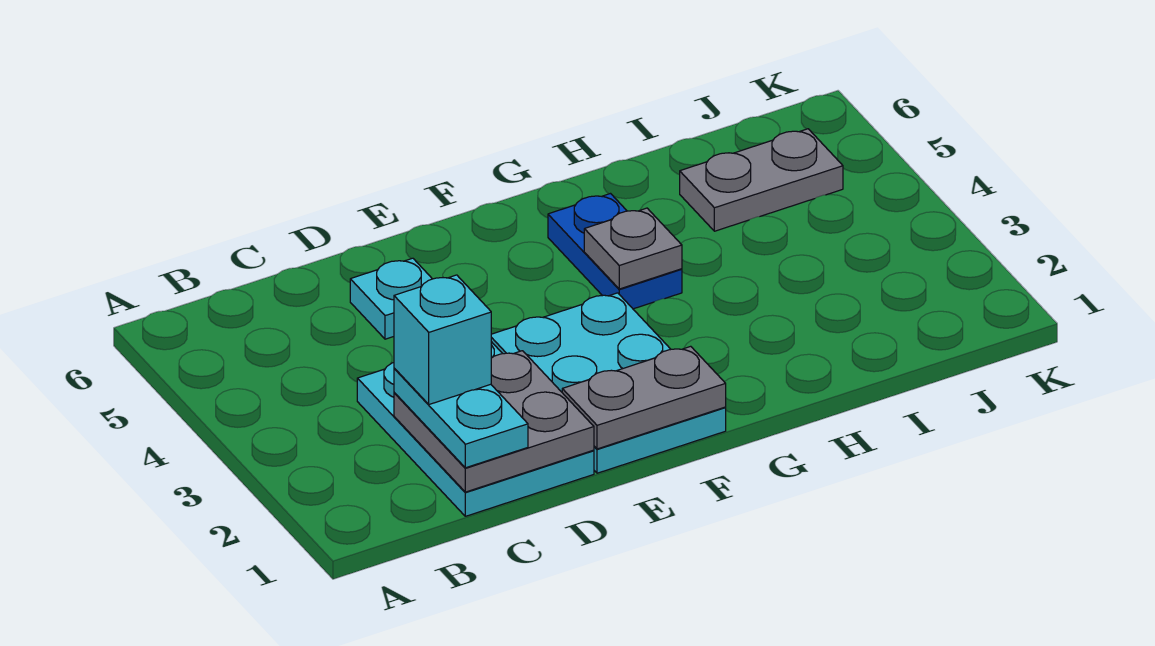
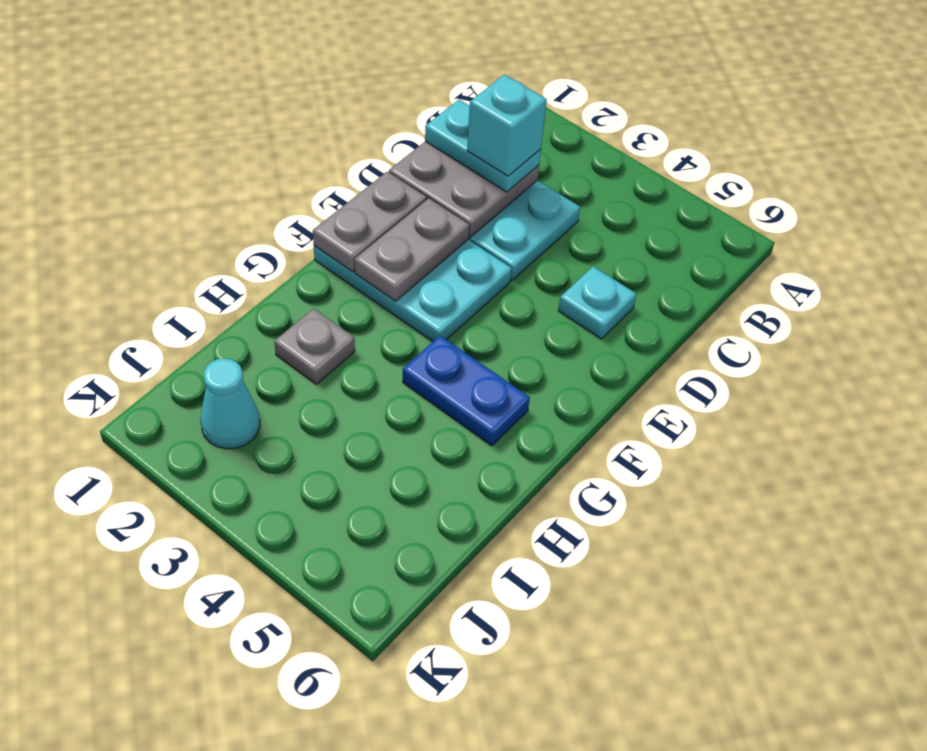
grey 1x1 plate [584,208,682,289] -> grey 1x1 plate moved to [274,309,355,384]
grey 1x2 plate [680,129,843,231] -> grey 1x2 plate moved to [355,198,469,301]
none -> cyan 1x1 cone [201,358,260,449]

